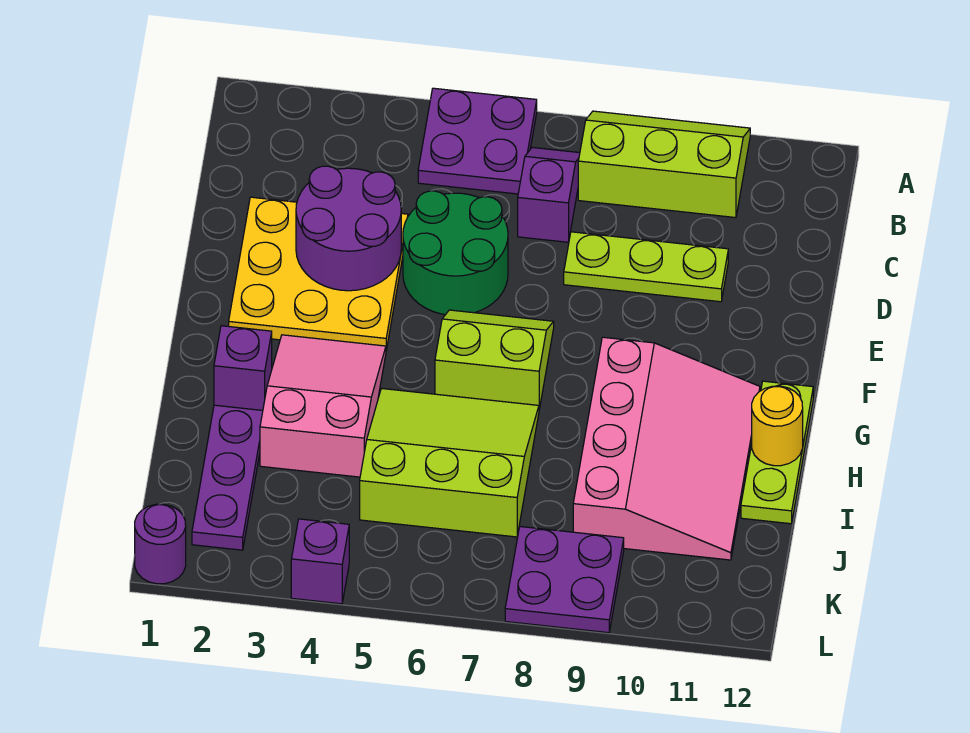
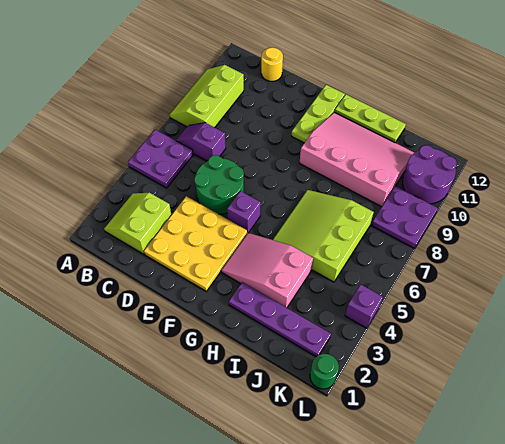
purple 2x2 round brick [296,166,401,291] -> purple 2x2 round brick moved to [403,145,457,204]
lime 1x3 plate [564,232,728,302] -> lime 1x3 plate moved to [291,85,345,143]
lime 2x2 slope [435,310,554,409] -> lime 2x2 slope moved to [104,193,171,254]
purple 1x1 brick [214,326,272,410] -> purple 1x1 brick moved to [227,191,261,233]
yellow 1x1 round brick [752,386,803,466] -> yellow 1x1 round brick moved to [261,47,283,81]
purple 1x1 round brick [135,504,186,584] -> green 1x1 round brick [310,354,339,389]

